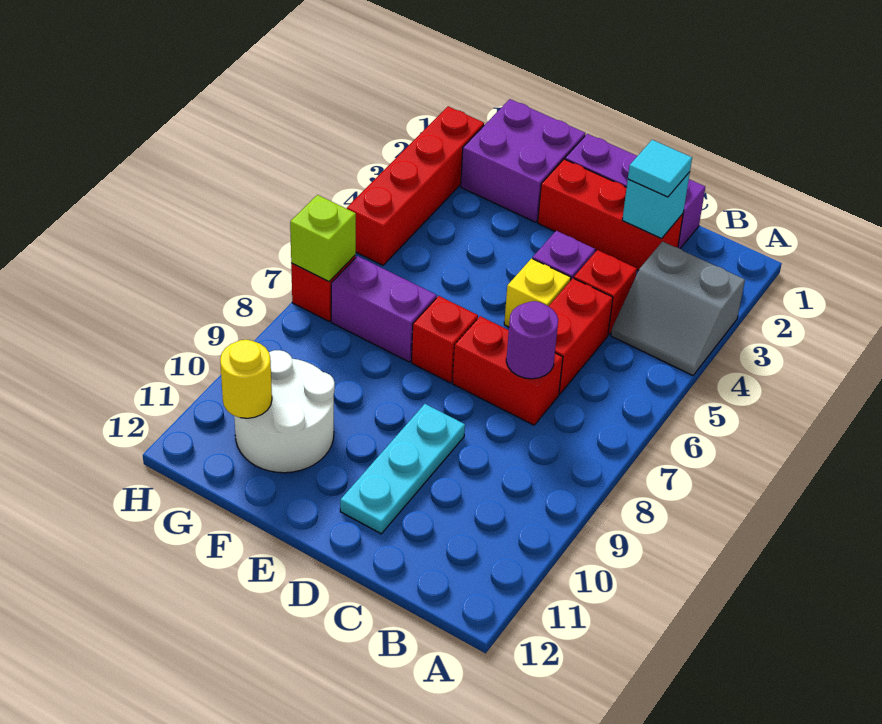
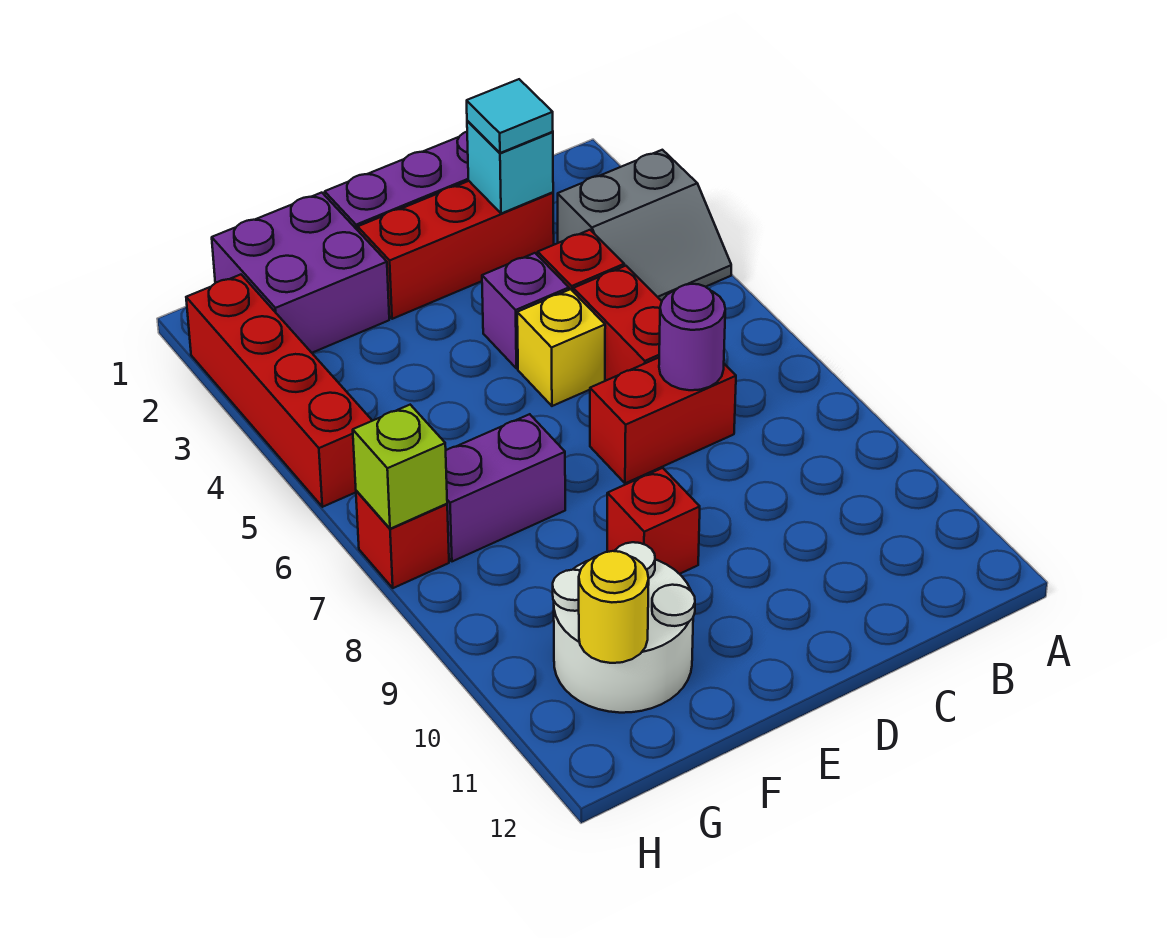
cyan 1x3 plate [340,404,465,534] -> none
red 1x1 brick [412,296,478,383] -> red 1x1 brick moved to [607,468,700,574]

